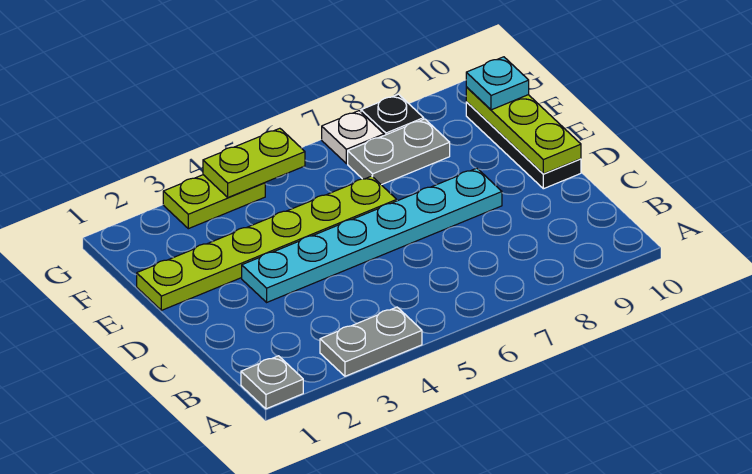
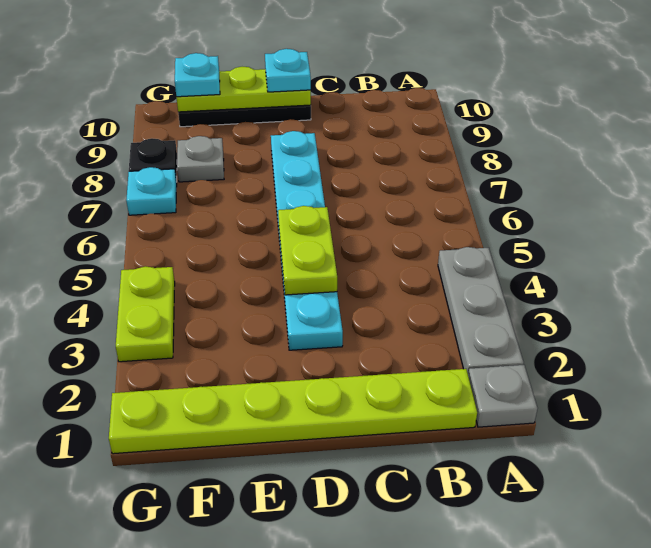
grey 1x2 plate [320,307,422,376] -> grey 1x3 plate [438,247,524,374]
none -> cyan 1x1 plate [265,49,311,92]
lime 1x6 plate [137,176,397,310] -> lime 1x6 plate turned to [109,369,477,454]
grey 1x2 plate [348,119,450,185] -> grey 1x1 plate [177,136,224,182]
lime 1x2 plate [203,128,305,197] -> lime 1x2 plate moved to [278,206,337,295]
white 1x1 plate [322,111,384,164] -> cyan 1x1 plate [126,167,177,215]

